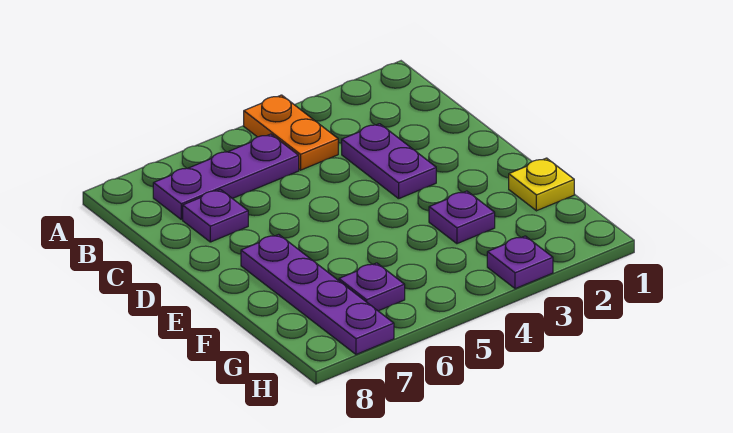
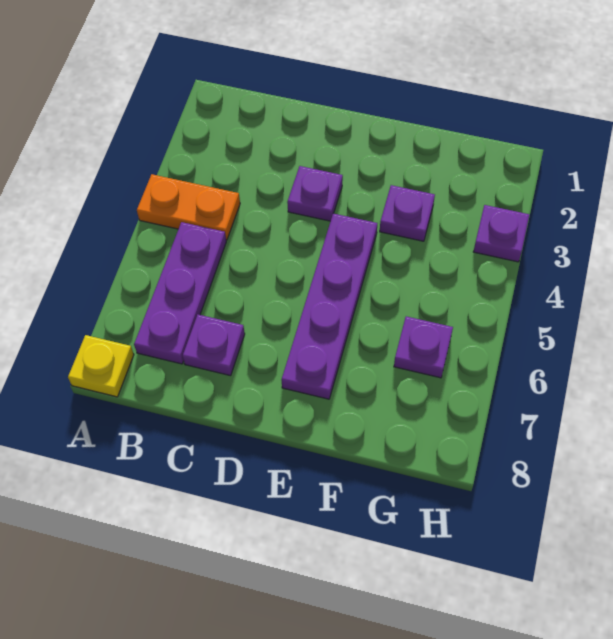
purple 1x2 plate [342,124,436,199] -> purple 1x1 plate [287,166,343,221]
purple 1x4 plate [241,234,394,354] -> purple 1x4 plate turned to [282,214,377,399]
yellow 1x1 plate [509,158,574,211] -> yellow 1x1 plate moved to [68,335,134,397]

